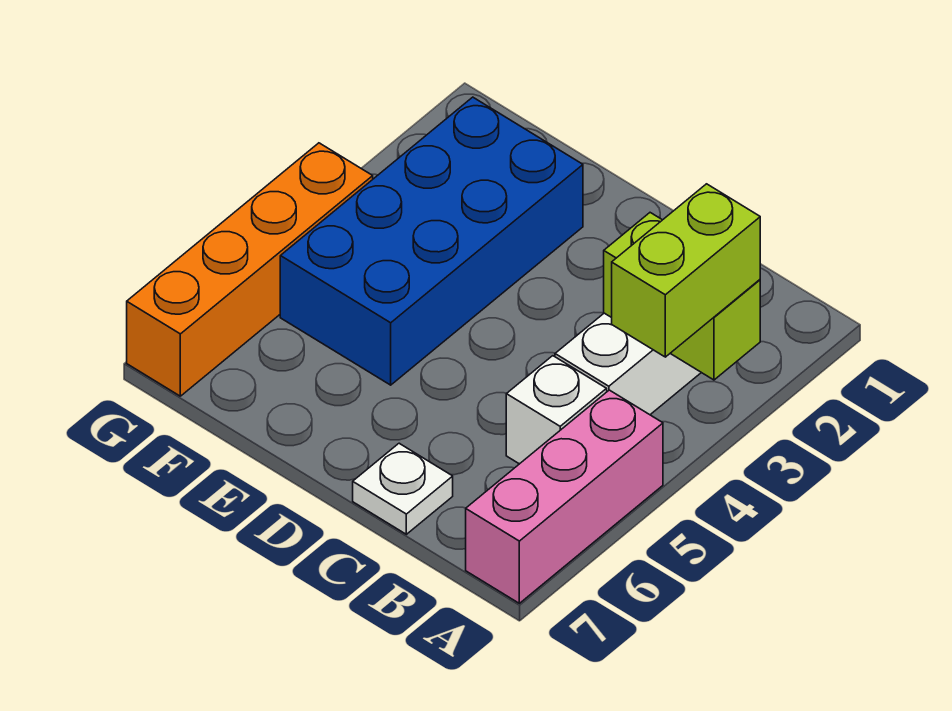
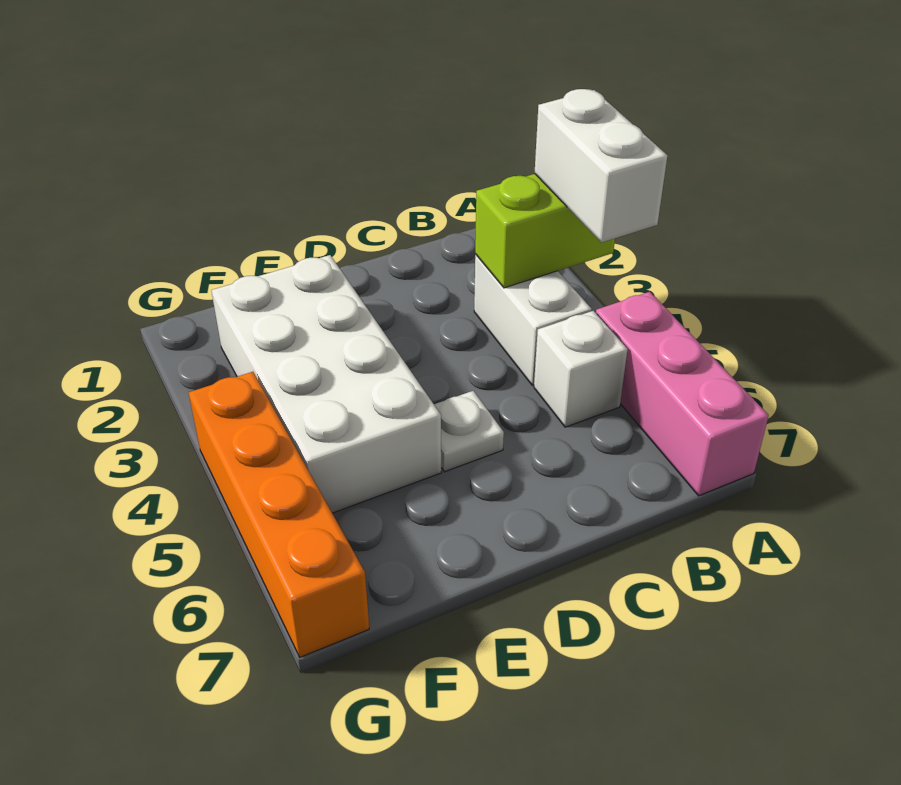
lime 1x2 brick [612,184,760,357] -> white 1x2 brick [535,89,667,243]
white 1x1 plate [353,443,453,534] -> white 1x1 plate moved to [434,391,504,472]
blue 2x4 brick [280,97,583,385] -> white 2x4 brick [211,255,441,513]

